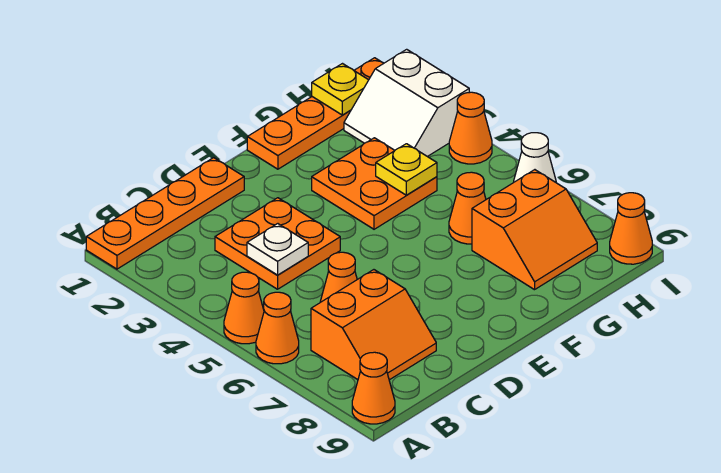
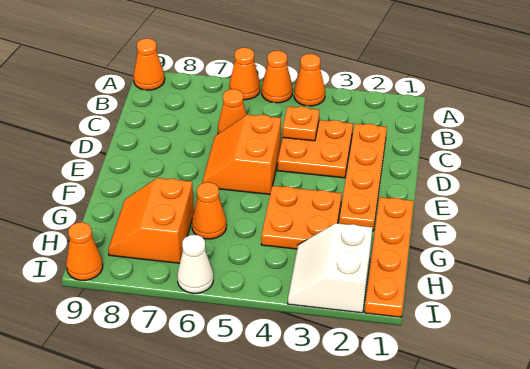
orange 1x4 plate [86,158,244,269] -> orange 1x4 plate moved to [339,124,387,231]
orange 2x2 slope [311,270,436,380] -> orange 2x2 slope moved to [202,115,281,194]
white 1x1 plate [247,224,308,275] -> orange 1x1 plate [283,106,319,141]
yellow 1x1 plate [376,144,437,195] -> none
yellow 1x1 plate [312,64,368,115] -> none
white 2x2 slope [344,49,469,157] -> white 2x2 slope turned to [288,223,372,313]
orange 1x1 cone [449,92,492,164] -> orange 1x1 cone moved to [294,54,325,106]

